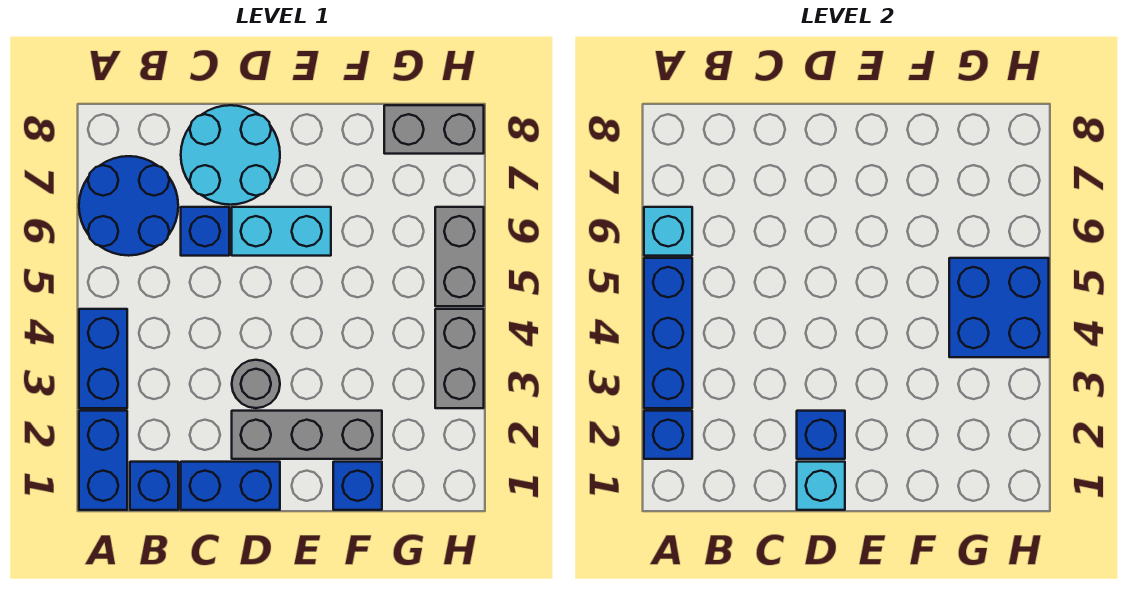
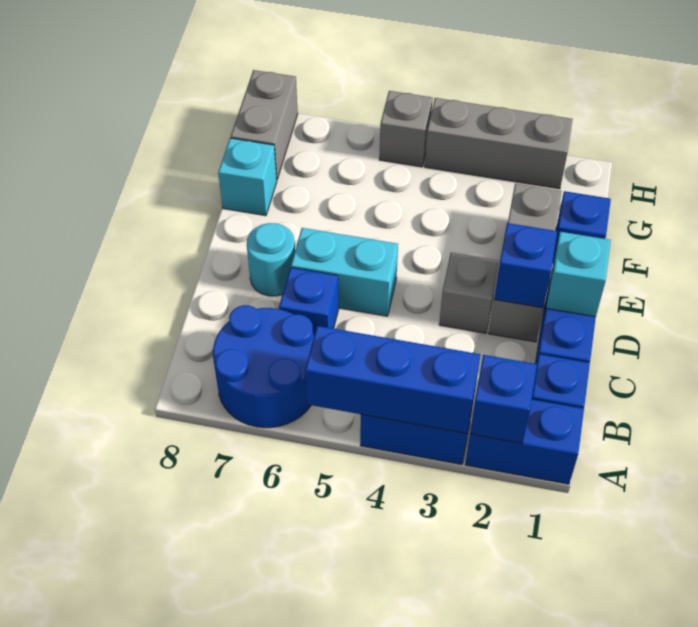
cyan 1x1 brick [644,207,692,256] -> cyan 1x1 brick moved to [218,138,277,216]
cyan 2x2 round brick [181,105,280,205] -> cyan 1x1 round brick [247,223,295,296]
grey 1x1 round brick [232,360,280,408] -> grey 1x1 brick [439,253,498,333]
cyan 1x2 brick [232,207,331,256] -> cyan 1x2 brick turned to [291,228,398,316]
blue 2x2 brick [949,258,1049,357] -> none
grey 1x2 brick [435,309,484,408] -> grey 1x3 brick [425,98,573,189]
grey 1x2 brick [435,207,484,306] -> grey 1x1 brick [379,91,433,167]

